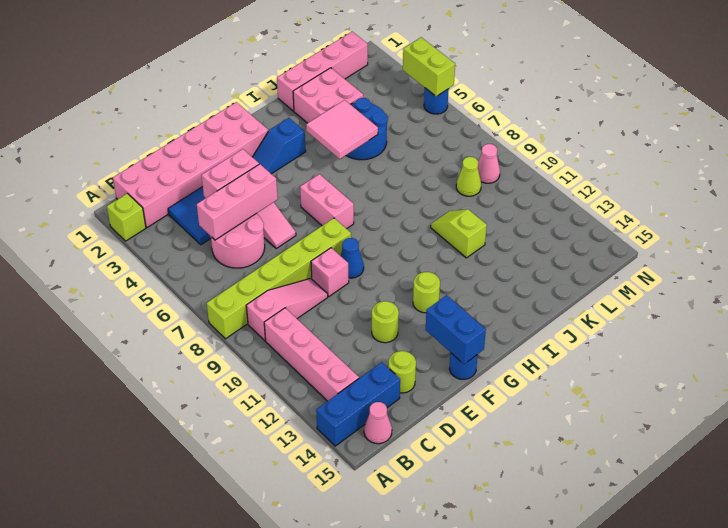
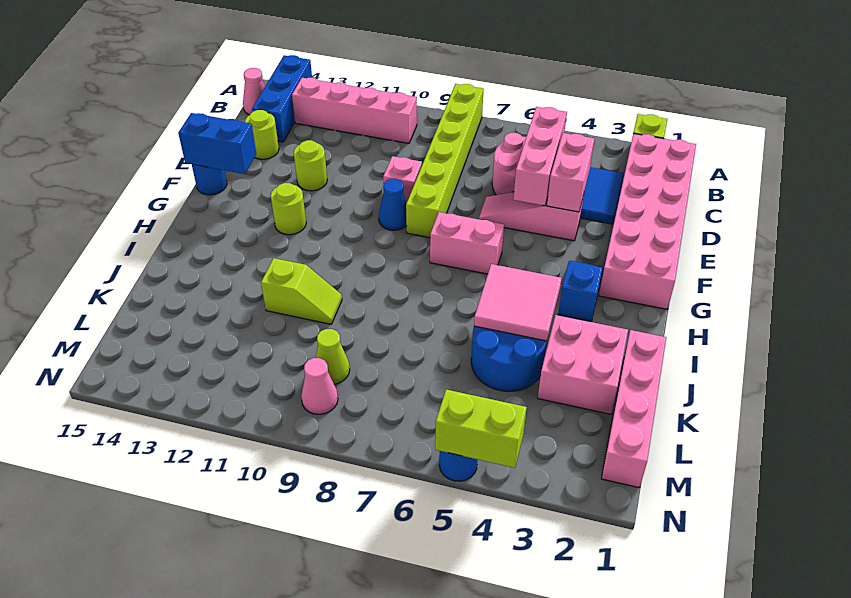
pink 1x3 slope [246,278,328,341] -> none

